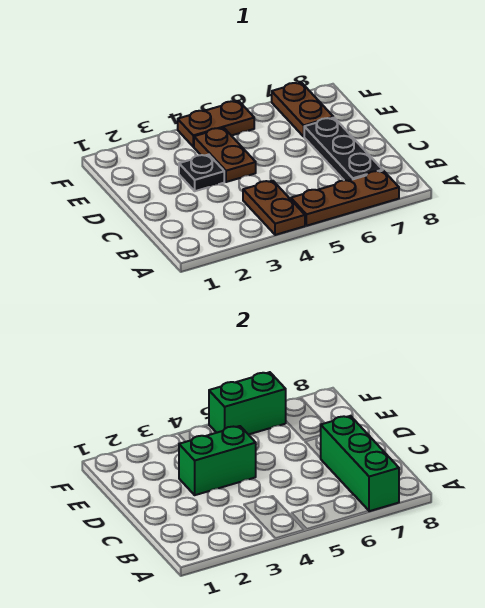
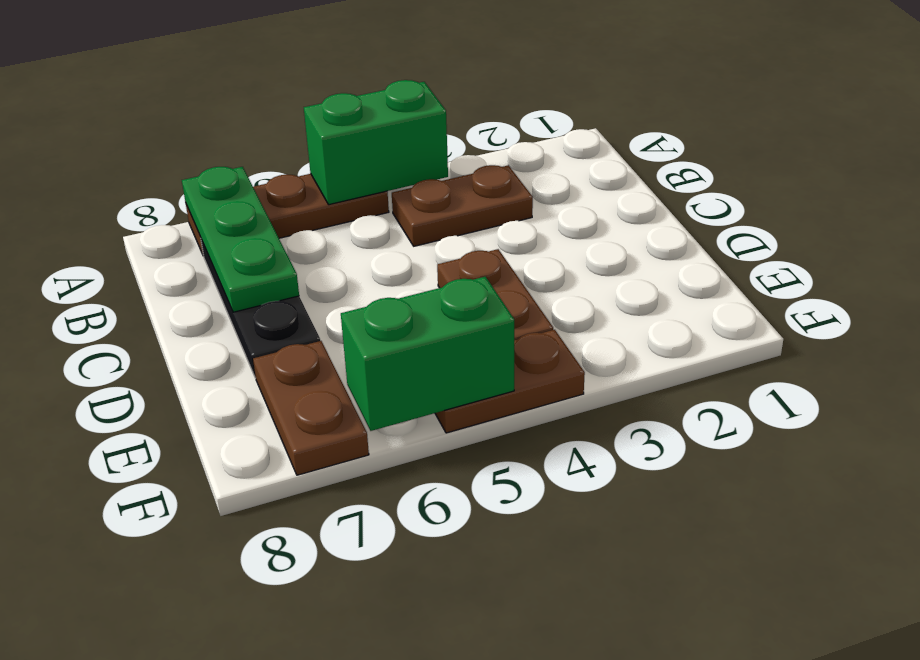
brown 1x2 plate [243,181,305,235] -> brown 1x2 plate turned to [392,165,533,246]
green 1x3 brick [321,416,399,511] -> green 1x3 plate [182,167,299,312]
black 1x1 plate [179,155,224,191] -> none
green 1x2 brick [179,426,256,495] -> green 1x2 brick moved to [304,80,448,205]

